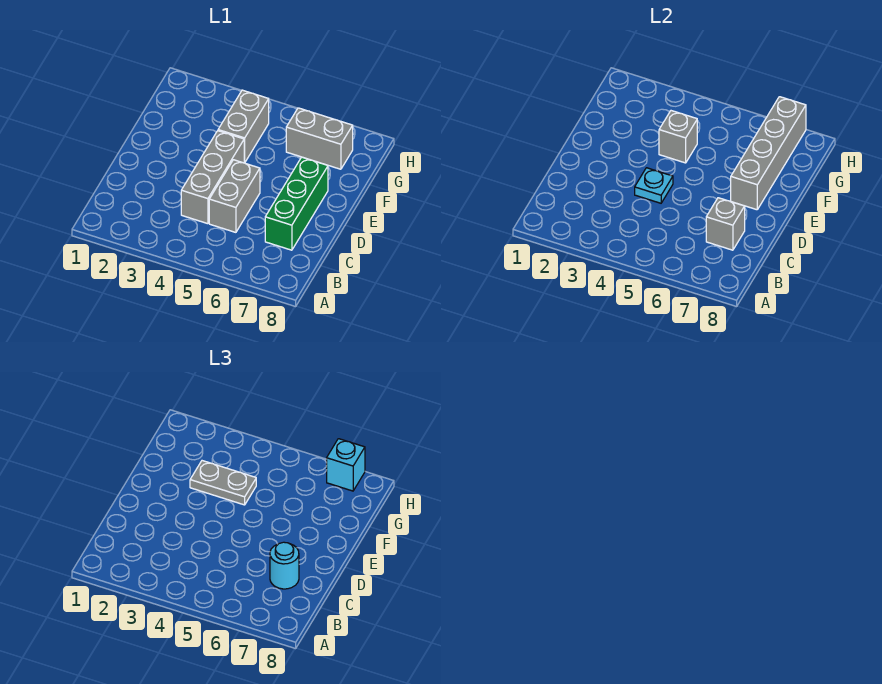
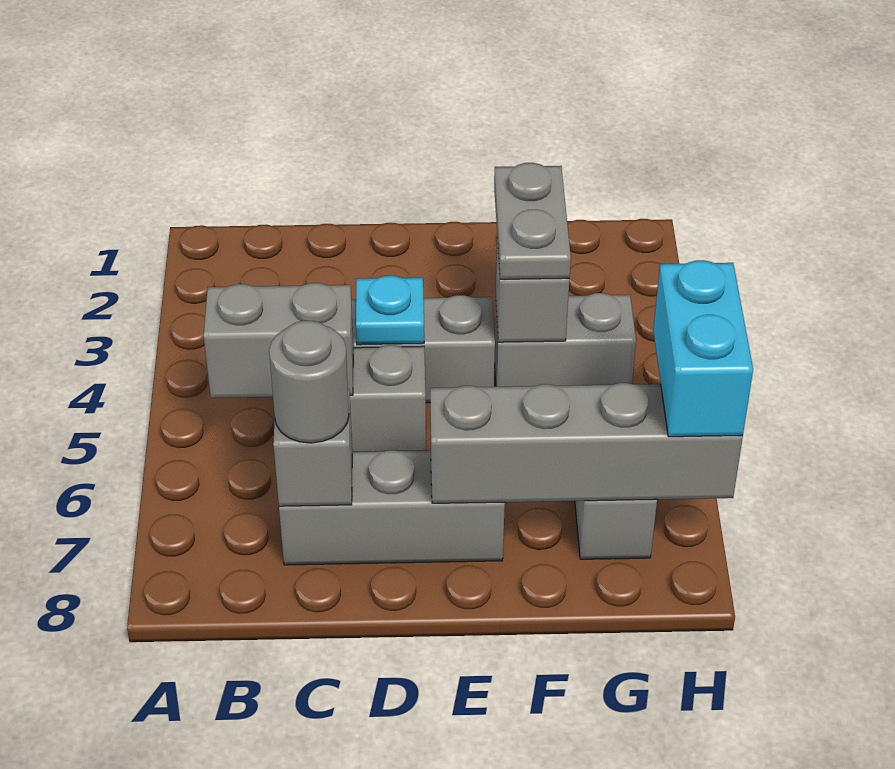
none -> grey 1x2 brick [204,283,353,398]
green 1x3 brick [265,157,328,250] -> grey 1x3 brick [279,450,505,565]
cyan 1x1 round brick [270,542,299,589] -> grey 1x1 round brick [269,321,349,443]
cyan 1x1 brick [327,439,365,491] -> cyan 1x2 brick [653,260,753,437]

